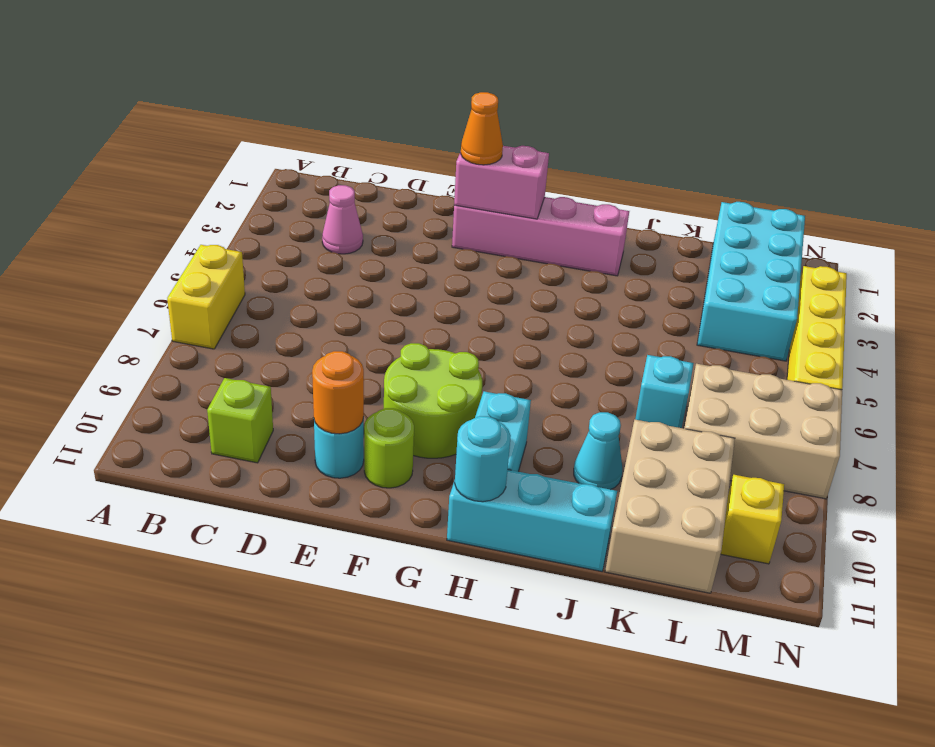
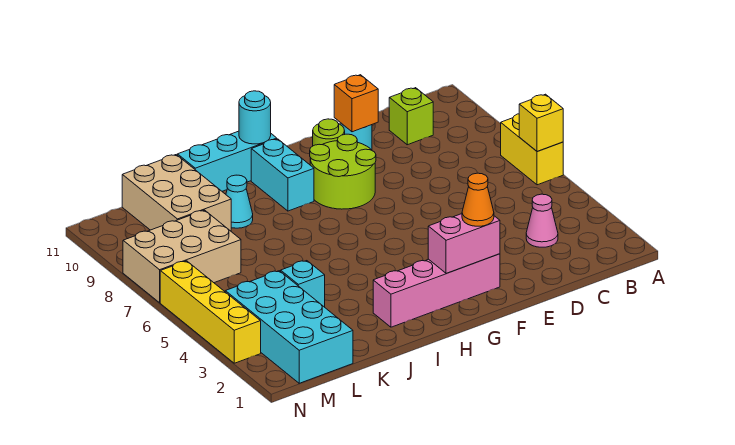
orange 1x1 round brick [312,351,364,434] -> orange 1x1 brick [334,75,378,132]
cyan 1x1 brick [635,355,694,428] -> cyan 1x1 brick moved to [281,261,325,307]
yellow 1x1 brick [721,475,784,564] -> yellow 1x1 brick moved to [519,94,563,152]

